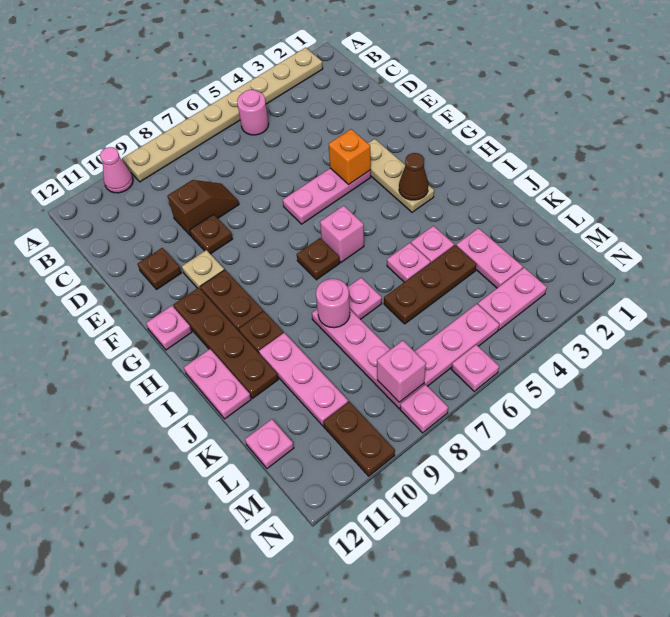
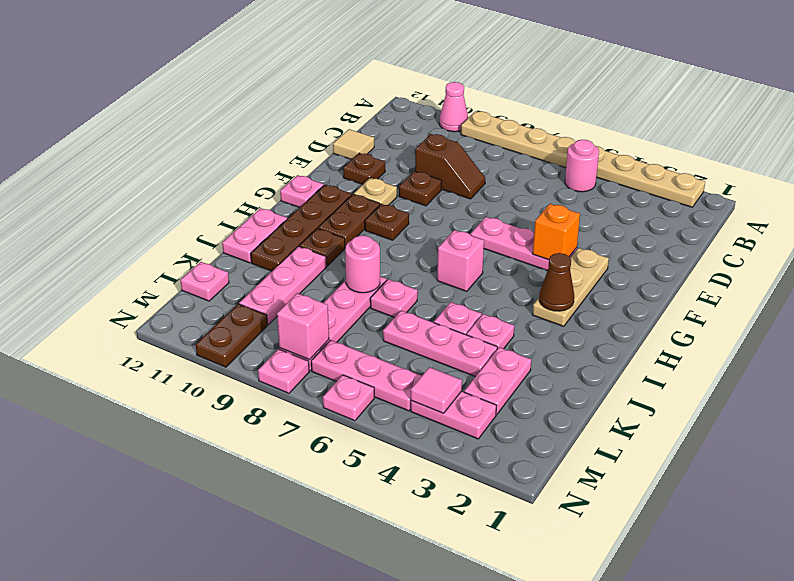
none -> tan 1x1 tile [333,129,374,160]
brown 1x1 plate [297,238,340,280] -> brown 1x1 plate moved to [365,204,409,240]
brown 1x3 plate [384,245,477,324] -> pink 1x3 plate [383,311,497,377]
none -> pink 1x1 tile [411,367,462,413]

